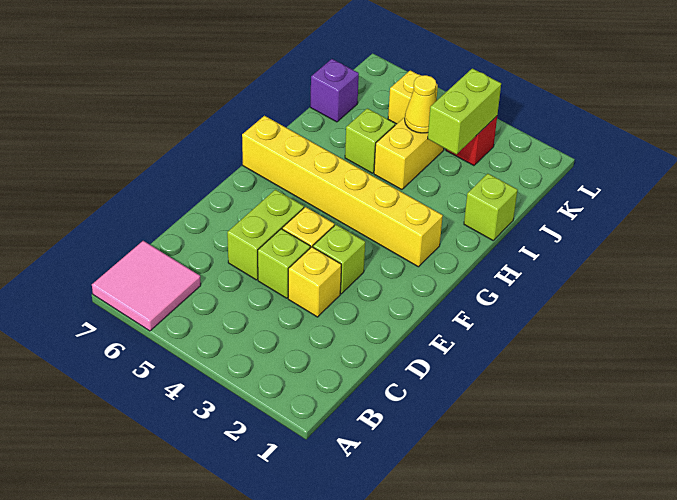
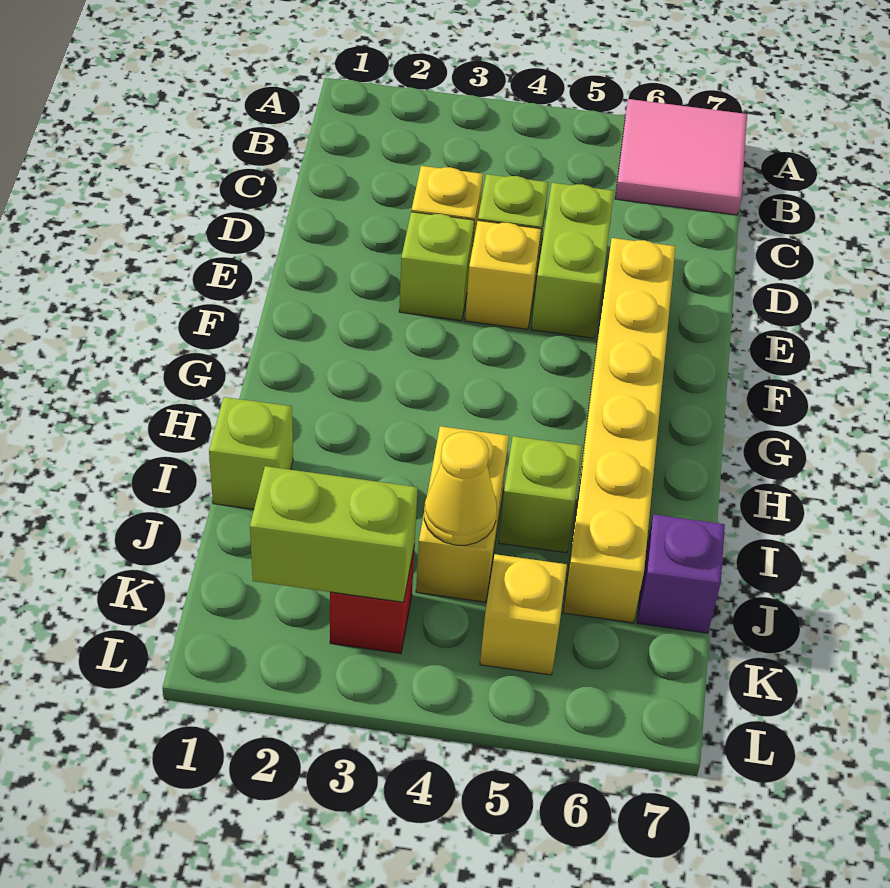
yellow 1x6 brick [242,116,443,267] -> yellow 1x6 brick turned to [563,238,676,623]
lime 1x2 brick [428,68,501,154] -> lime 1x2 brick turned to [250,466,418,602]

